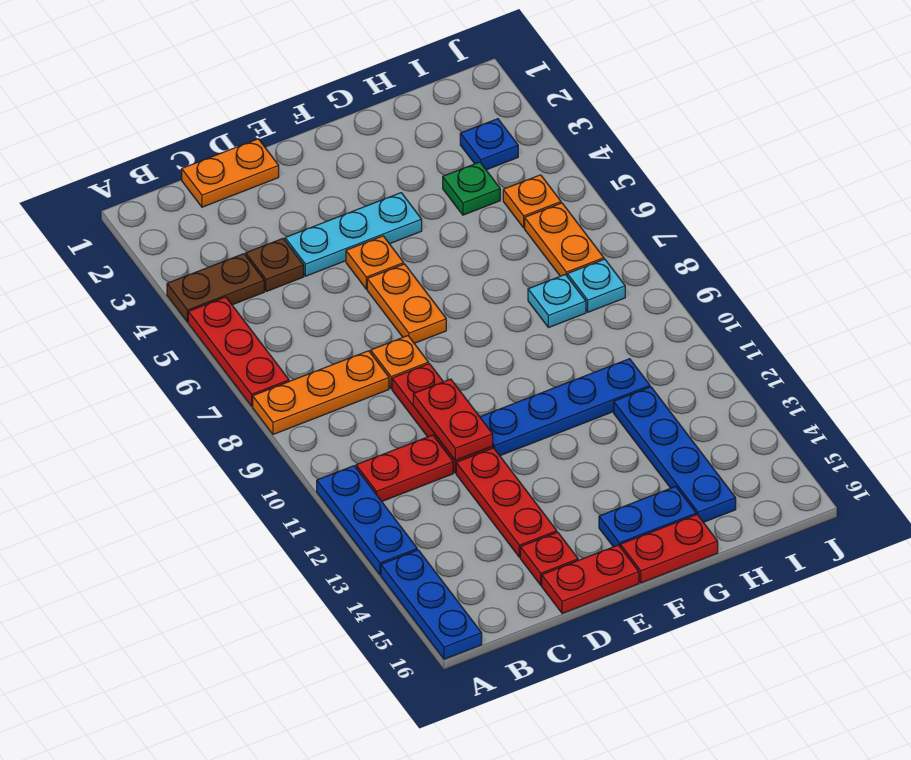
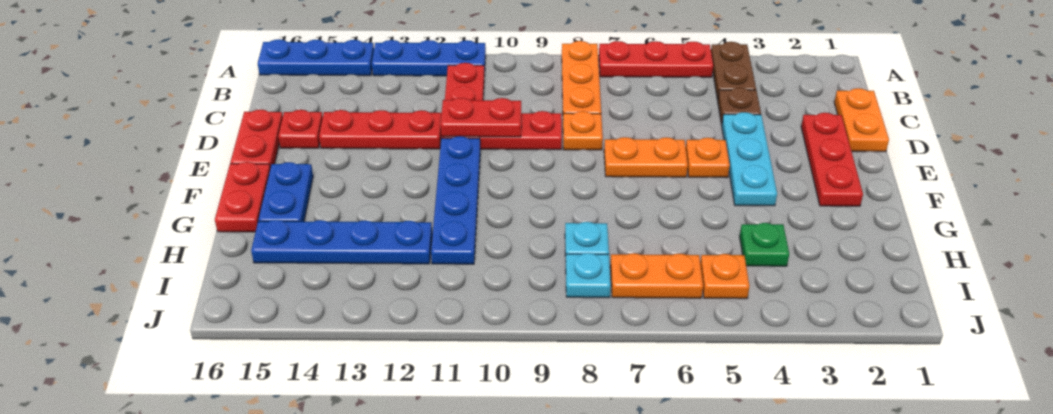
none -> red 1x3 plate [801,113,863,206]
blue 1x1 plate [460,119,518,170] -> none

